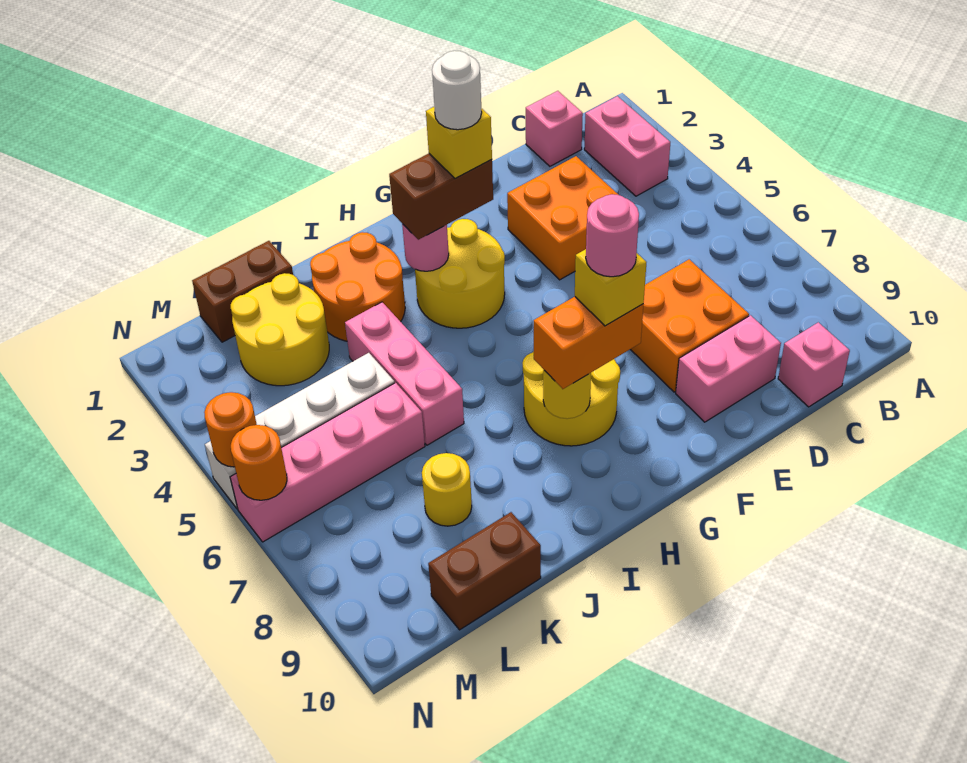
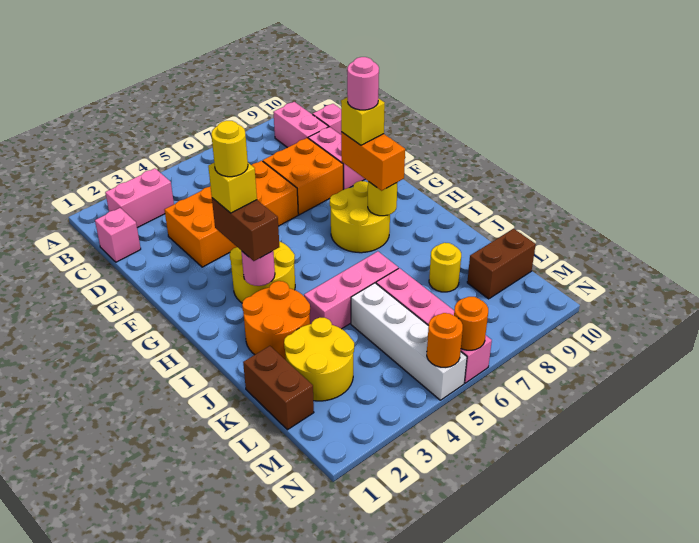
none -> pink 1x2 brick [273,102,328,148]
orange 2x2 brick [507,156,618,280] -> orange 2x4 brick [165,161,298,267]
white 1x1 round brick [432,51,482,130] -> yellow 1x1 round brick [211,121,248,177]
brown 1x2 brick [428,512,541,630] -> brown 1x2 brick turned to [467,229,536,299]

